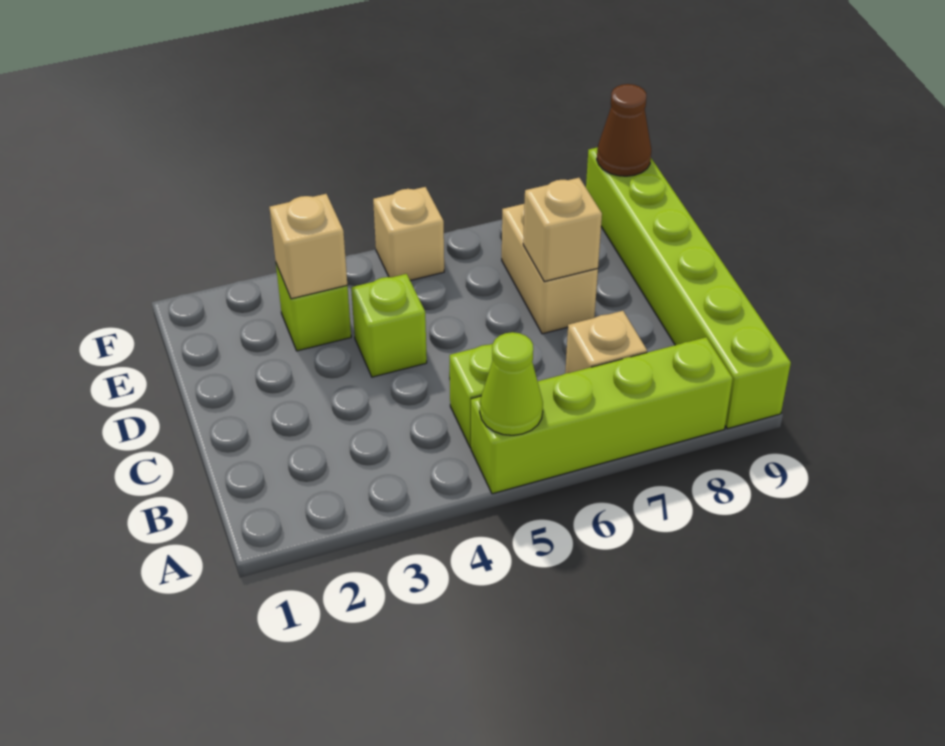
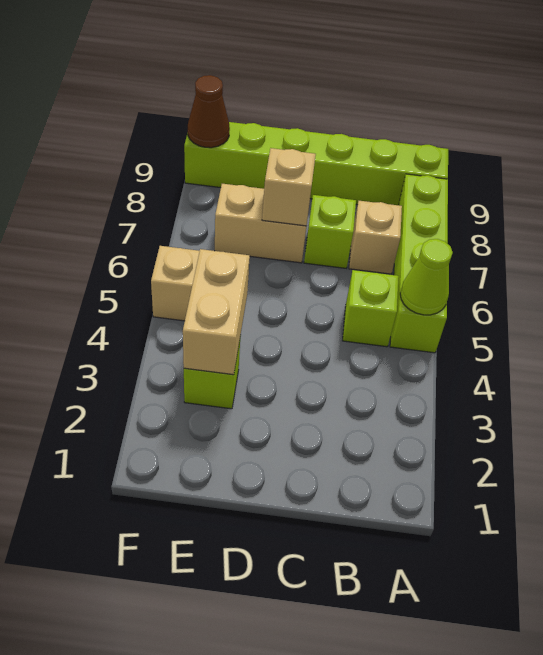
lime 1x1 brick [351,274,427,377] -> lime 1x1 brick moved to [304,195,356,268]
tan 1x1 brick [270,194,347,299] -> tan 1x2 brick [183,249,250,375]

